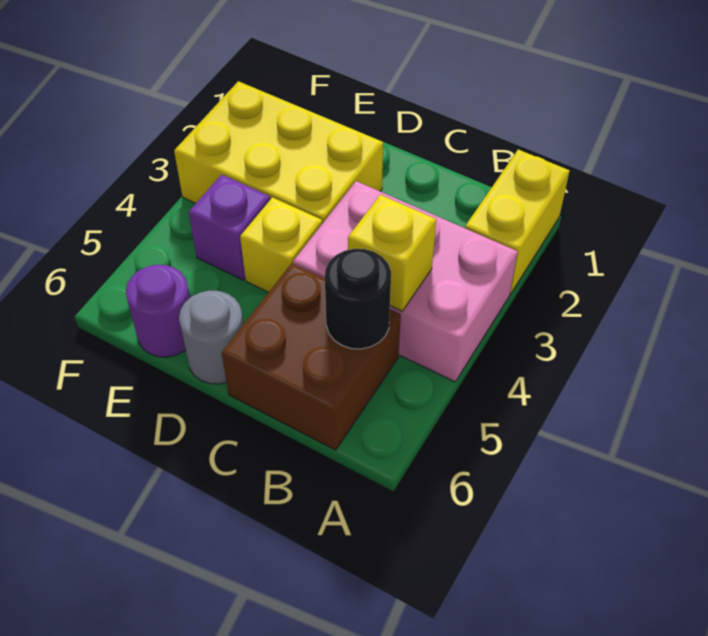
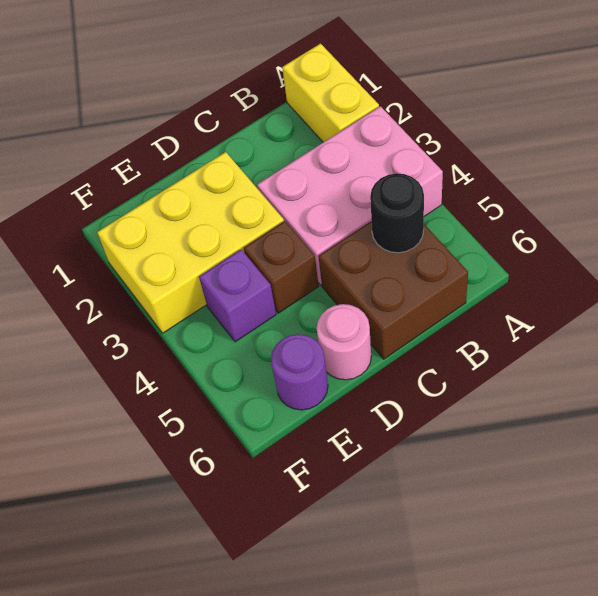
yellow 1x1 brick [348,195,436,311] -> none
yellow 1x1 brick [240,197,322,292] -> brown 1x1 brick [244,221,319,313]
grey 1x1 round brick [179,290,243,384] -> pink 1x1 round brick [316,304,371,380]

